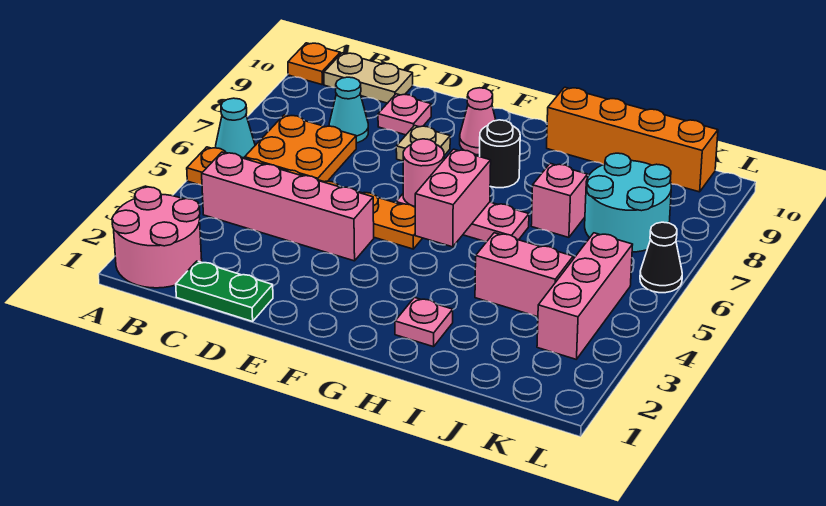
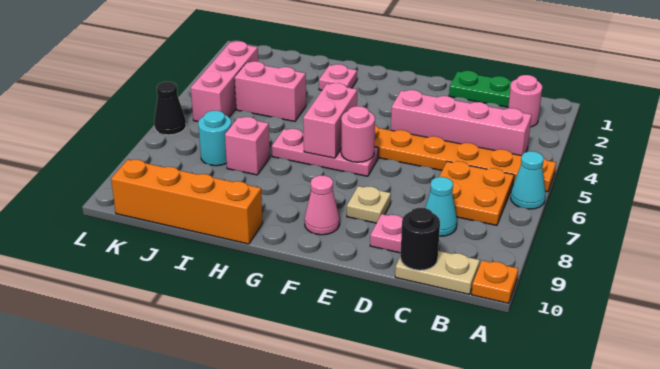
pink 2x2 round brick [112,187,202,288] -> pink 1x1 round brick [508,75,542,127]
black 1x1 round brick [480,120,520,188] -> black 1x1 round brick moved to [400,208,440,270]
cyan 2x2 round brick [585,153,671,252] -> cyan 1x1 round brick [198,111,232,166]

